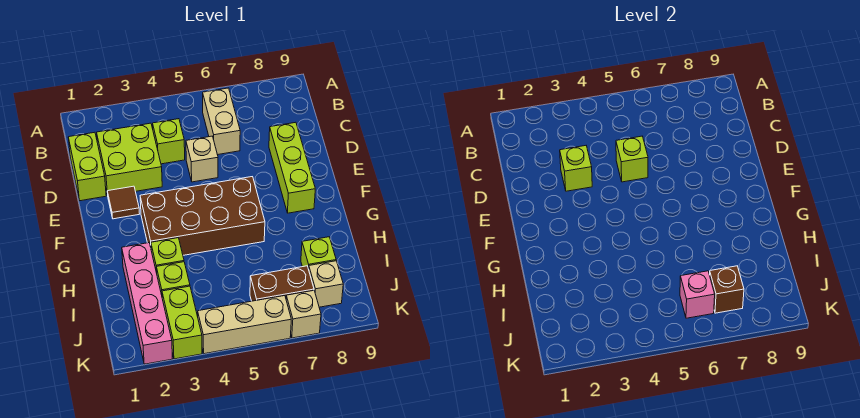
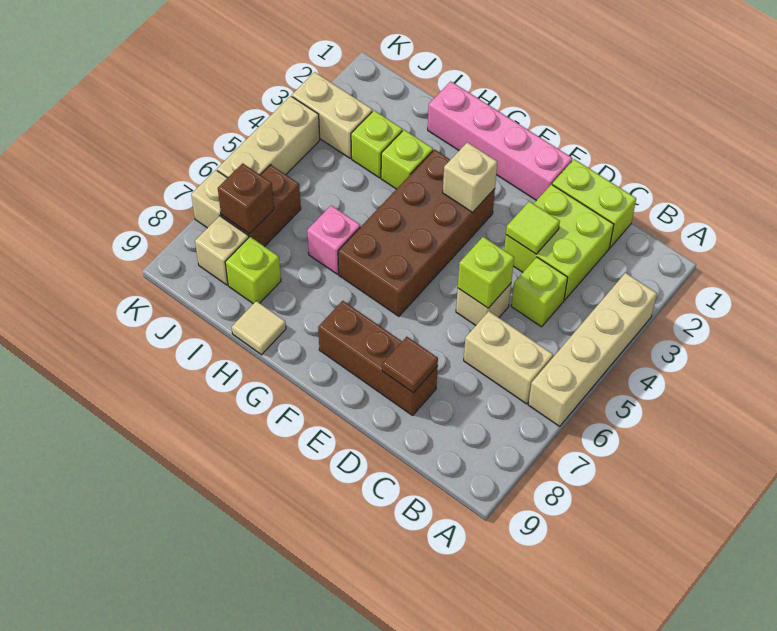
none -> tan 1x4 brick [528,273,657,426]
lime 1x1 brick [560,146,592,191] -> lime 1x1 tile [506,201,560,254]
lime 1x3 brick [269,122,315,213] -> brown 1x3 brick [318,301,438,415]
brown 1x1 tile [107,186,139,219] -> brown 1x1 tile moved to [382,337,438,393]
none -> tan 1x1 brick [443,142,497,212]
pink 1x4 brick [122,243,172,364] -> pink 1x4 brick moved to [428,81,572,201]
none -> tan 1x1 tile [232,301,286,355]
lime 1x2 brick [162,286,202,359] -> tan 1x2 brick [292,72,372,158]
pink 1x1 brick [680,271,715,318] -> pink 1x1 brick moved to [307,205,360,274]

